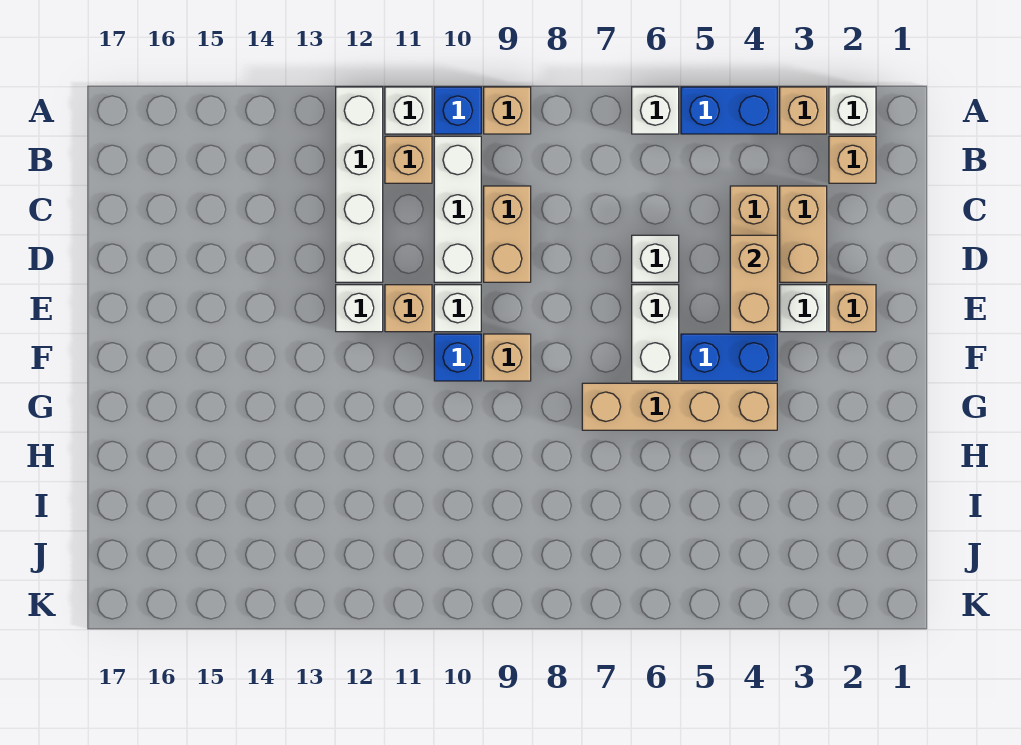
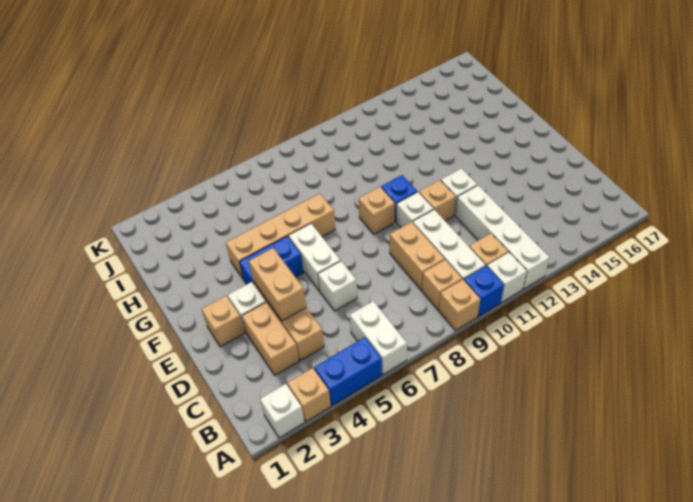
white 1x1 brick [632,87,679,134] -> white 1x2 brick [350,301,407,375]
tan 1x1 brick [829,136,876,183] -> tan 1x1 brick moved to [422,260,462,310]

